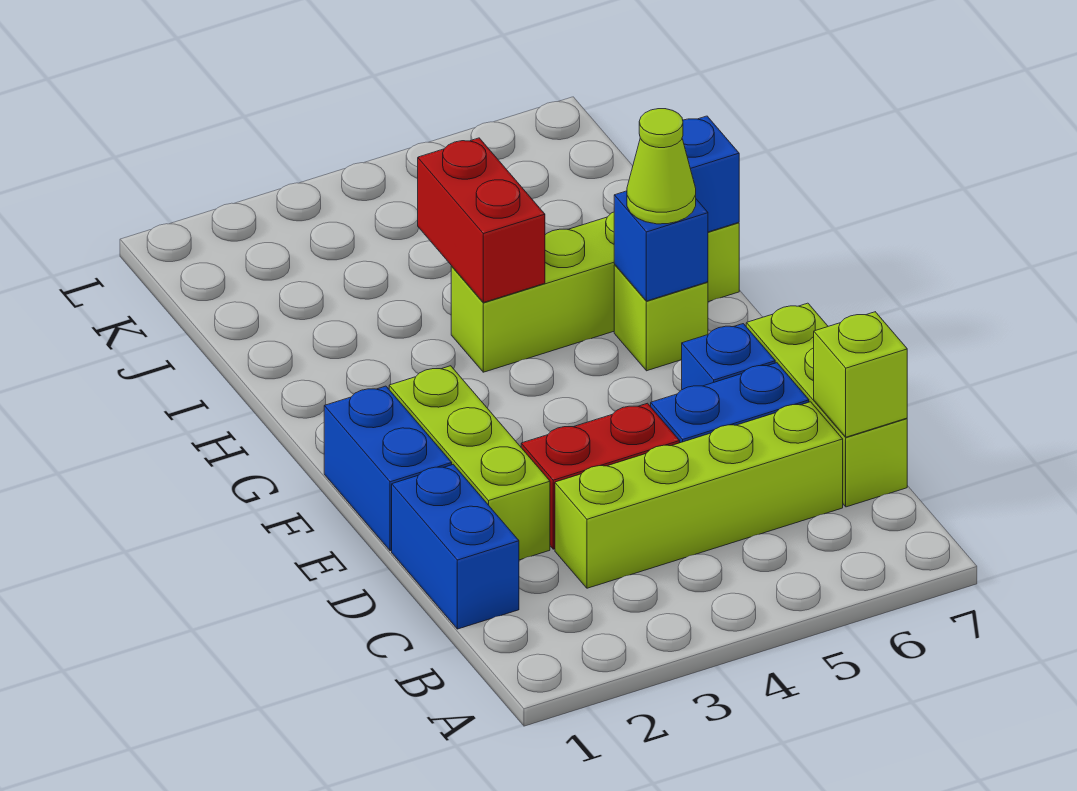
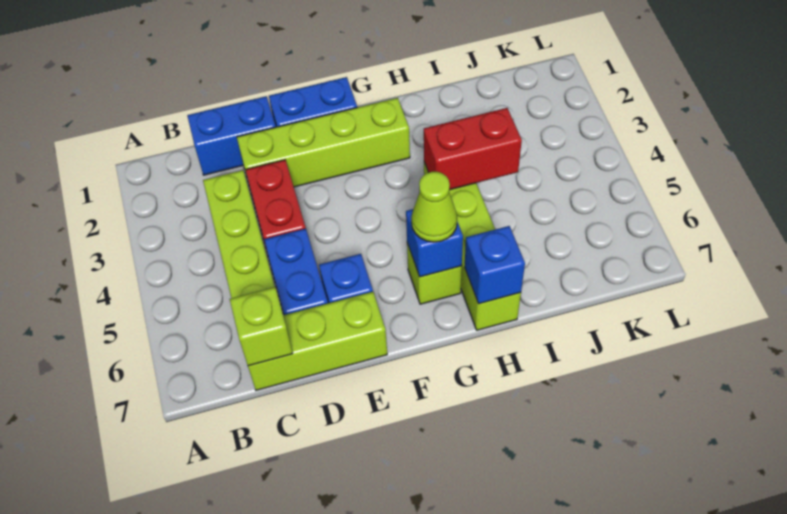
lime 1x3 brick [389,366,550,560] -> lime 1x4 brick [237,98,410,187]

